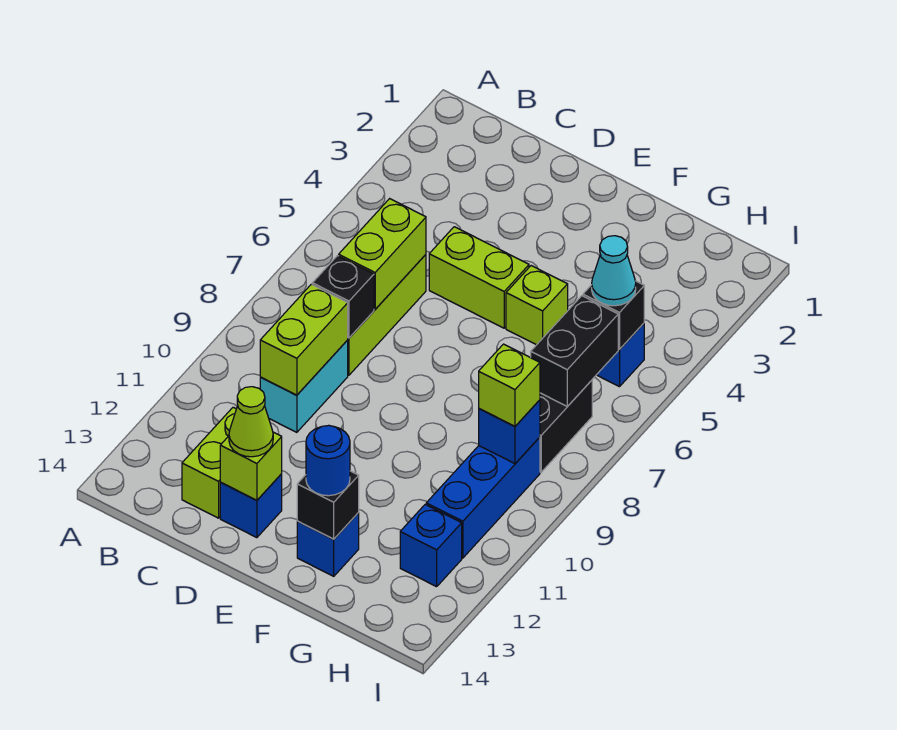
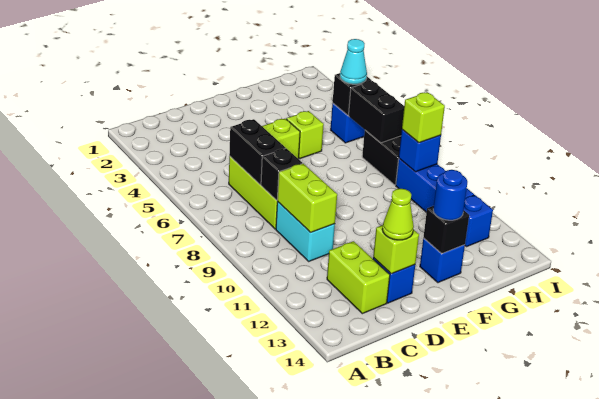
lime 1x2 brick [339,199,426,309] -> black 1x2 brick [229,119,286,185]

